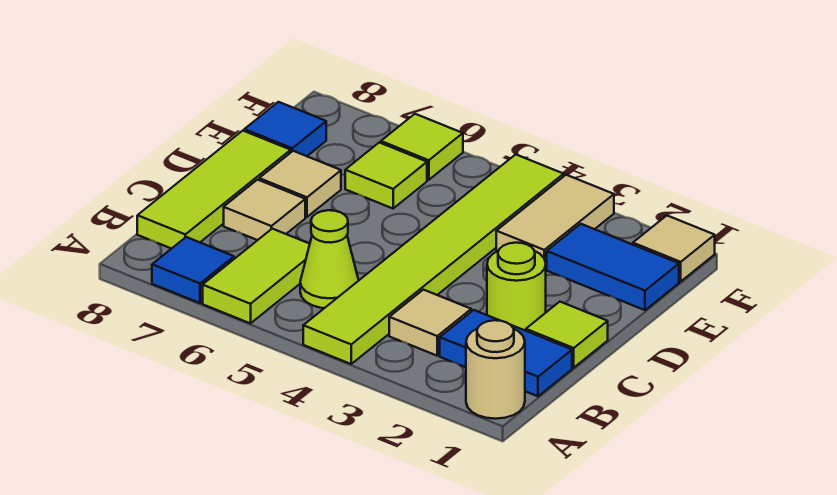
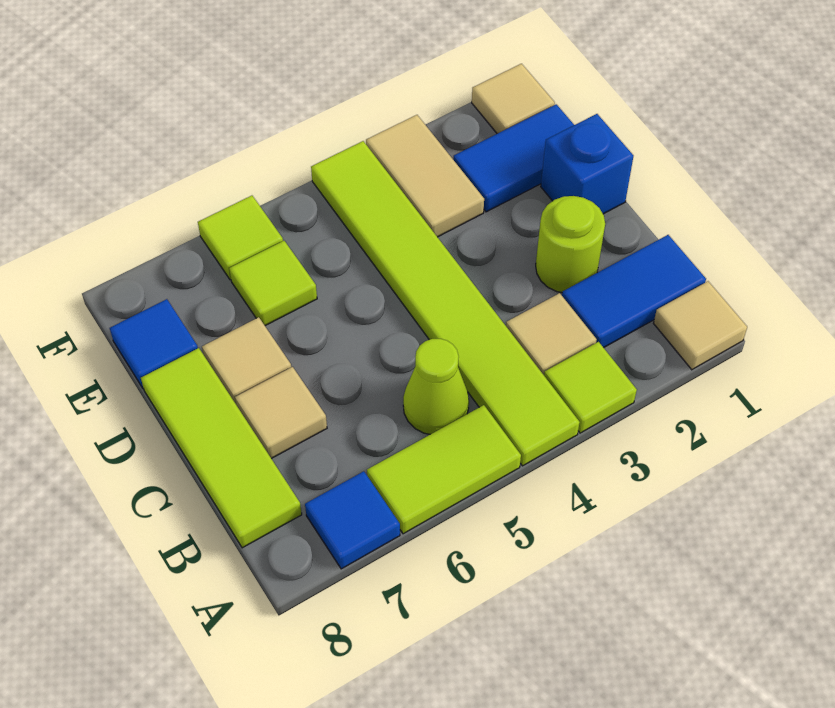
tan 1x1 round brick [466,320,525,419] -> tan 1x1 tile [654,281,747,370]
lime 1x2 tile [203,229,310,323] -> lime 1x2 tile turned to [367,405,521,534]
lime 1x1 tile [526,302,608,368] -> lime 1x1 tile moved to [544,342,637,433]
none -> blue 1x1 brick [541,114,633,214]

